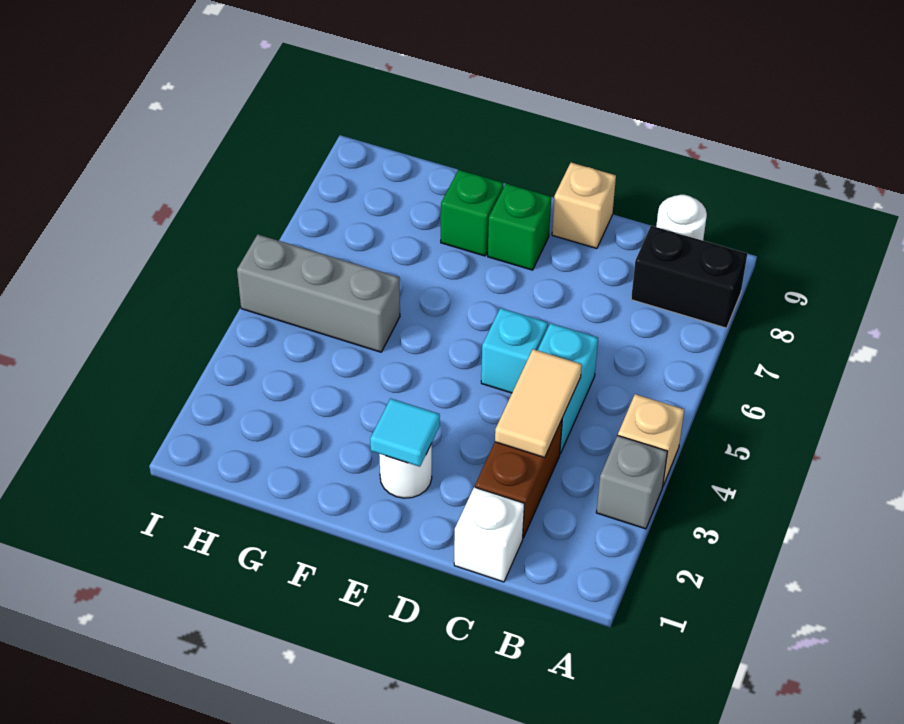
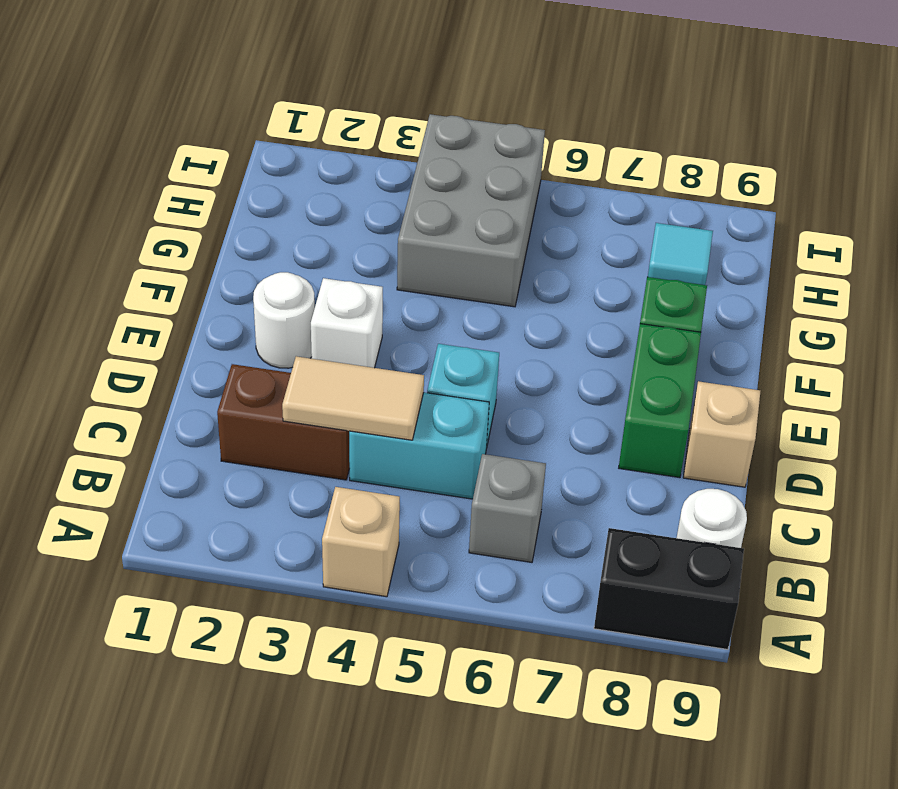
grey 1x1 brick [596,435,668,529] -> grey 1x1 brick moved to [469,454,546,562]
black 1x2 brick [631,226,747,328] -> black 1x2 brick turned to [594,528,744,649]
white 1x1 brick [454,487,524,582] -> white 1x1 brick moved to [311,278,383,368]
cyan 1x1 tile [370,398,440,467] -> cyan 1x1 tile moved to [648,223,713,285]
green 1x1 brick [488,184,551,270] -> green 1x2 brick [619,324,701,478]
grey 1x3 brick [237,234,400,352] -> grey 2x3 brick [397,114,545,307]

